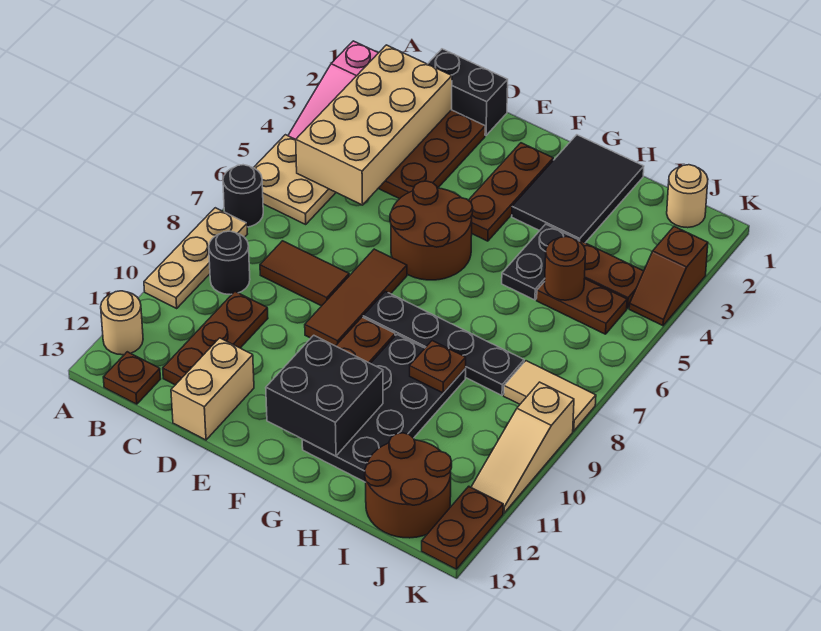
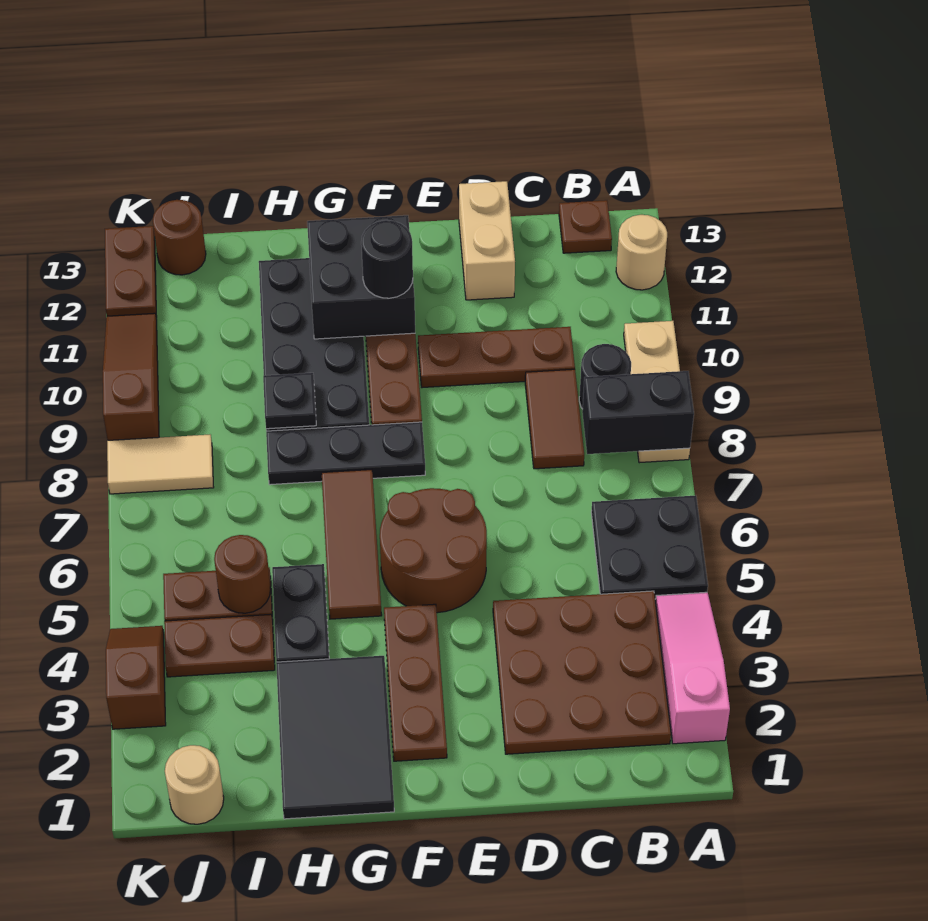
tan 2x2 plate [254,135,336,224] -> black 2x2 plate [591,495,708,599]
black 1x1 round brick [223,165,263,227] -> black 1x1 round brick moved to [361,220,413,298]
tan 2x4 brick [296,45,452,205] -> none
black 1x2 brick [428,49,508,135] -> black 1x2 brick moved to [582,371,694,454]
brown 1x2 tile [260,241,349,306] -> brown 1x2 tile turned to [525,369,584,469]
brown 1x3 plate [163,292,268,385] -> brown 1x3 plate turned to [418,327,575,388]
brown 1x3 tile [305,249,407,346] -> brown 1x3 tile moved to [322,470,382,619]
black 1x4 plate [363,292,524,395] -> black 1x3 plate [266,422,425,485]
brown 1x1 plate [410,341,466,393] -> black 1x1 plate [263,373,316,429]
brown 2x2 round brick [365,433,452,538] -> brown 1x1 round brick [153,200,206,275]
tan 1x3 slope [471,382,574,513] -> brown 1x3 slope [103,313,159,440]

